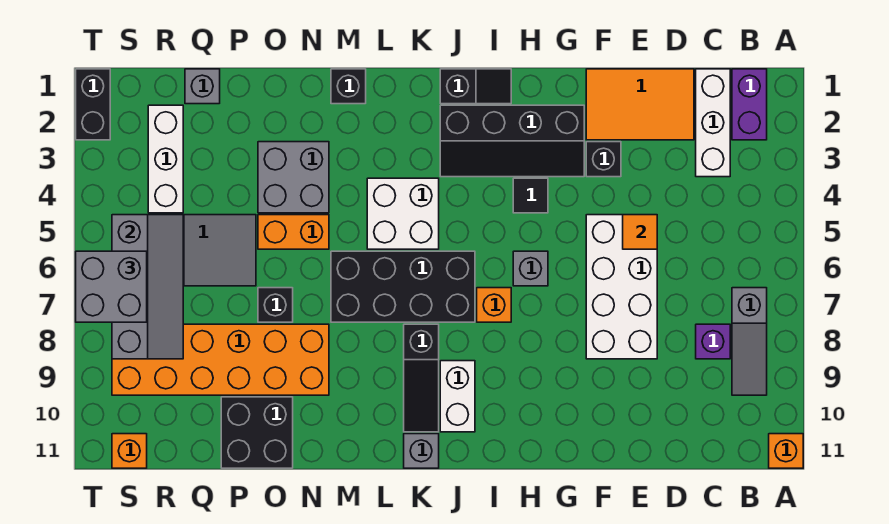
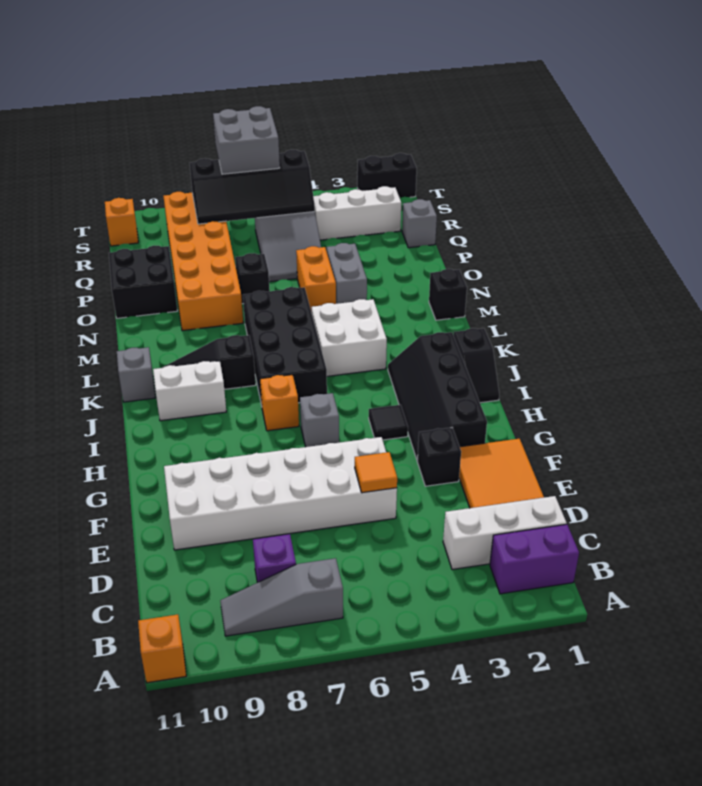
white 2x4 brick [586,215,657,359] -> white 2x6 brick [164,437,397,550]
grey 2x2 brick [258,142,329,213] -> grey 1x2 brick [327,243,367,304]
grey 2x4 slope [112,215,183,359] -> black 2x4 slope [189,150,315,224]

